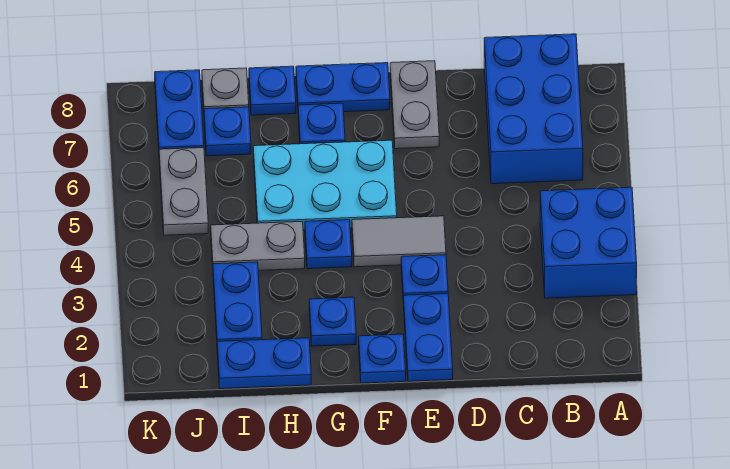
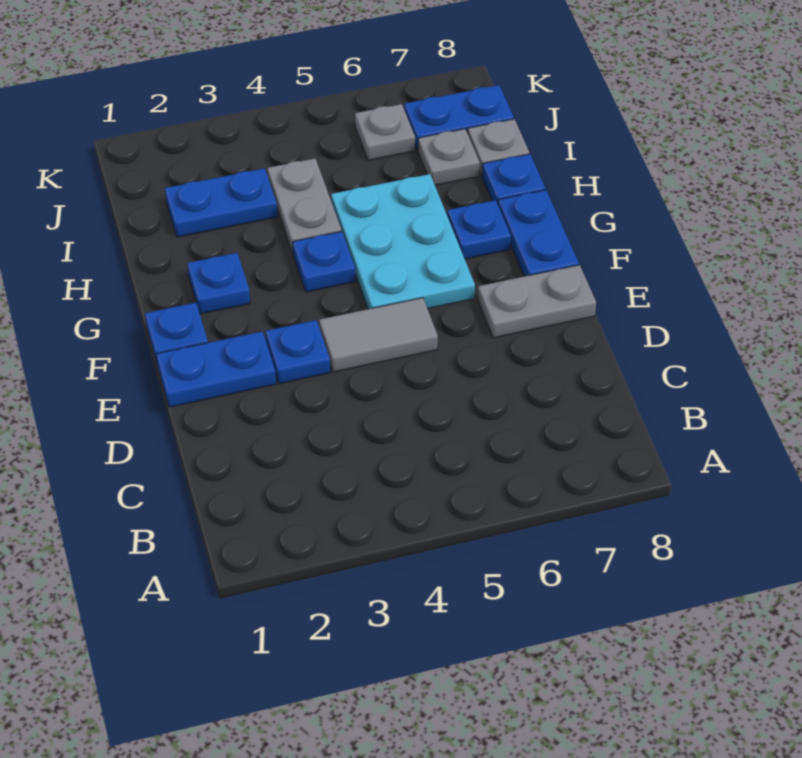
blue 2x2 brick [540,187,637,298] -> none
blue 2x3 brick [484,34,583,184] -> none
grey 1x2 tile [352,216,446,267] -> grey 1x2 tile turned to [319,298,438,372]
blue 1x2 plate [217,338,311,389] -> none
blue 1x1 plate [204,107,251,156] -> grey 1x1 plate [418,129,480,185]
grey 1x2 plate [159,148,208,235] -> grey 1x1 plate [355,104,415,160]

